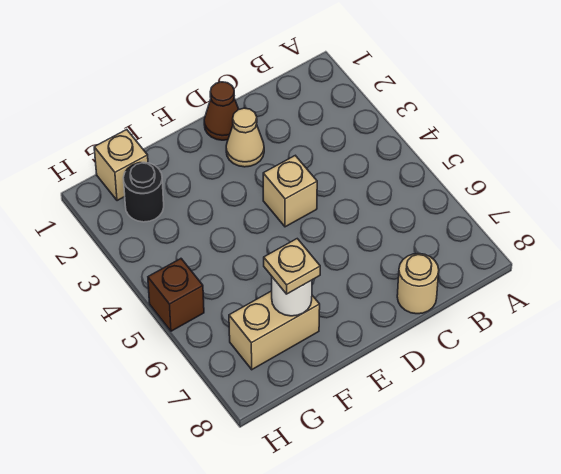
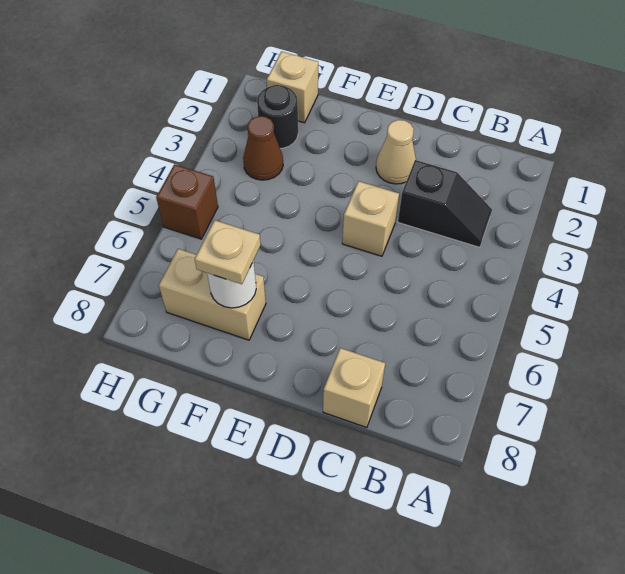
none -> black 1x2 slope [398,160,492,247]
tan 1x1 round brick [397,254,439,314] -> tan 1x1 brick [323,348,385,428]
brown 1x1 cone [204,82,239,140] -> brown 1x1 cone moved to [243,116,283,180]

